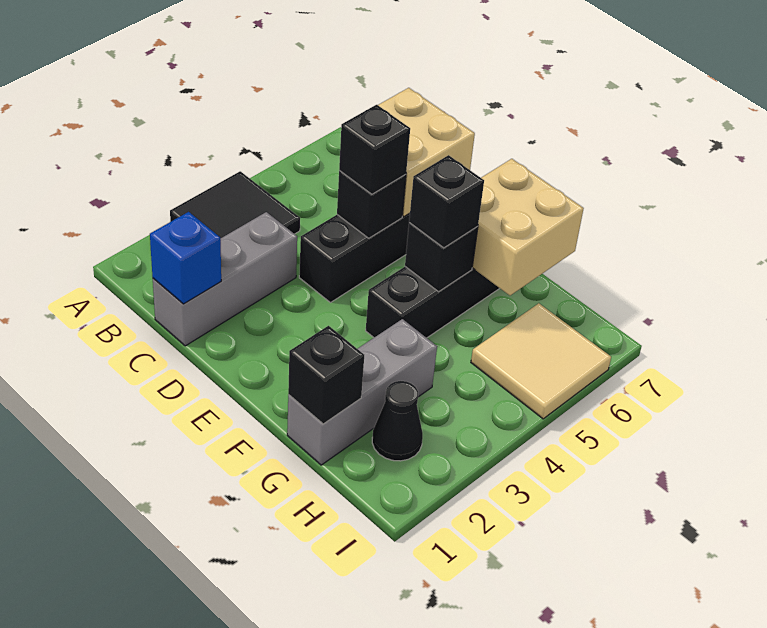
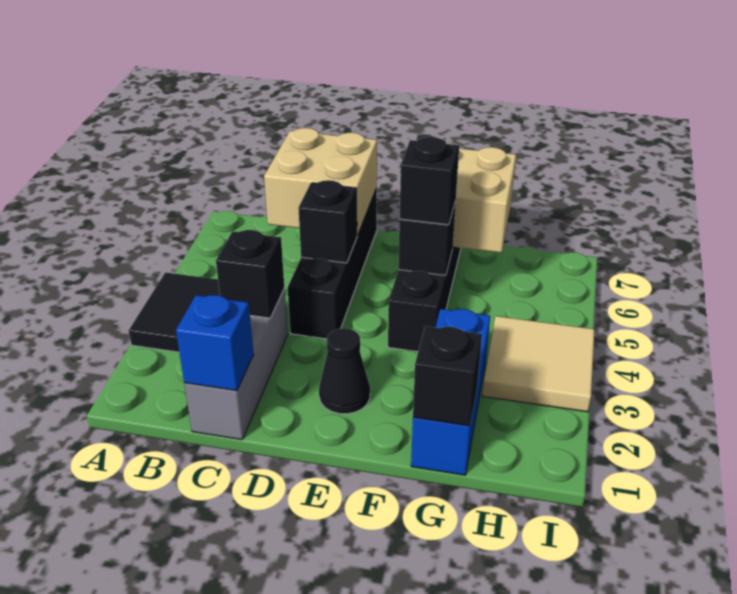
black 1x1 brick [339,105,410,194] -> black 1x1 brick moved to [216,230,284,318]
grey 1x3 brick [287,319,437,465] -> blue 1x3 brick [411,309,490,475]
black 1x1 cone [372,381,423,461] -> black 1x1 cone moved to [319,328,370,414]
tan 2x2 tile [471,303,611,419] -> tan 2x2 tile moved to [482,316,595,412]

